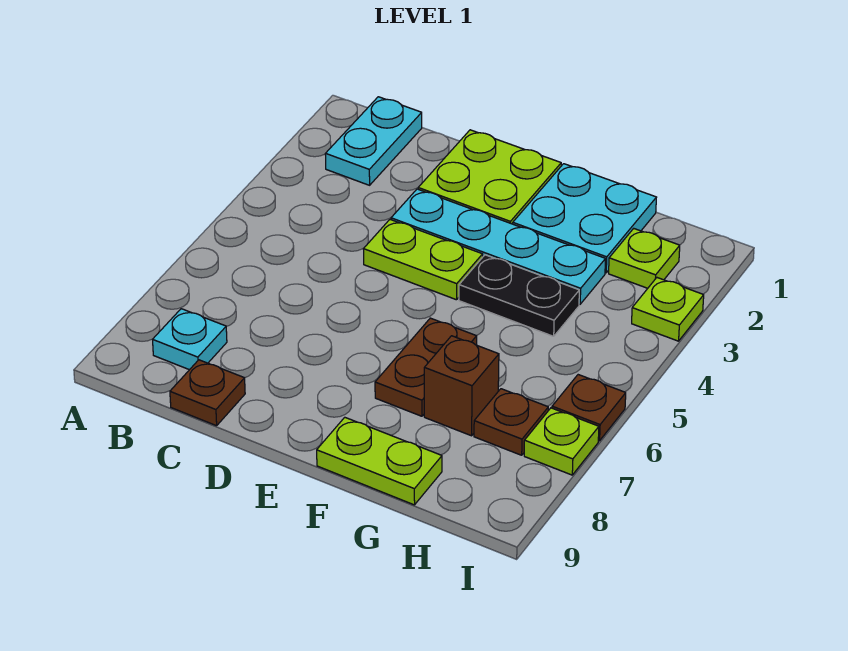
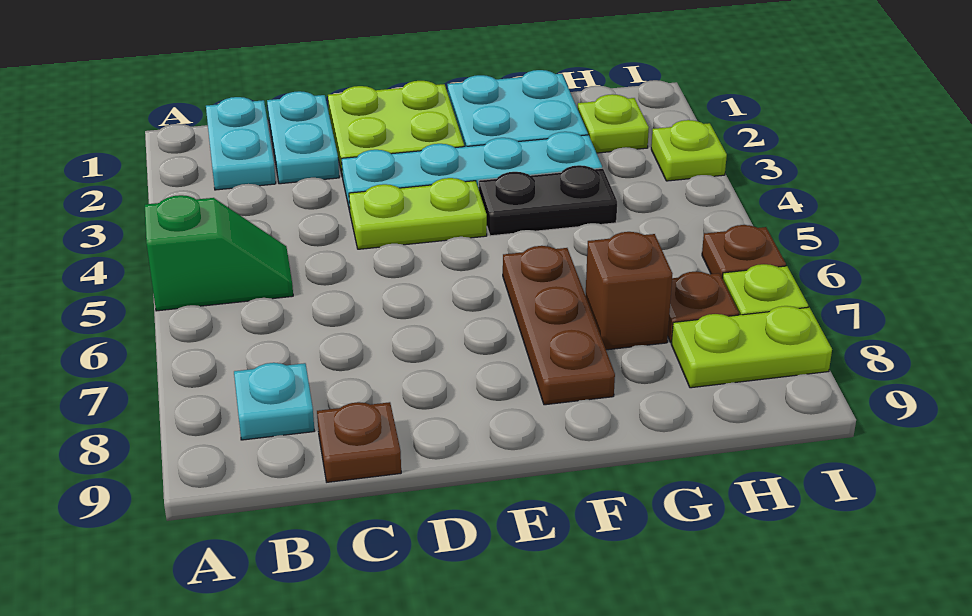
none -> green 1x2 slope [145,195,293,311]
none -> cyan 1x2 plate [267,91,339,184]
brown 1x2 plate [375,318,477,416] -> brown 1x3 plate [503,246,615,405]
lime 1x2 plate [317,417,442,505] -> lime 1x2 plate moved to [671,306,832,388]

